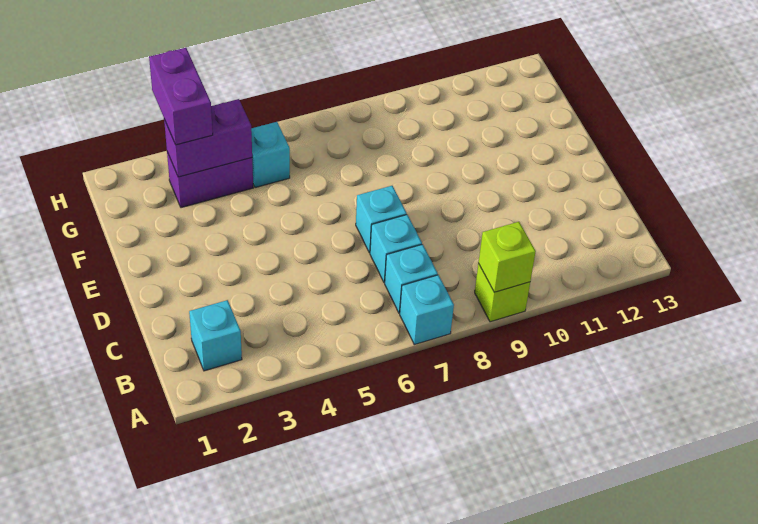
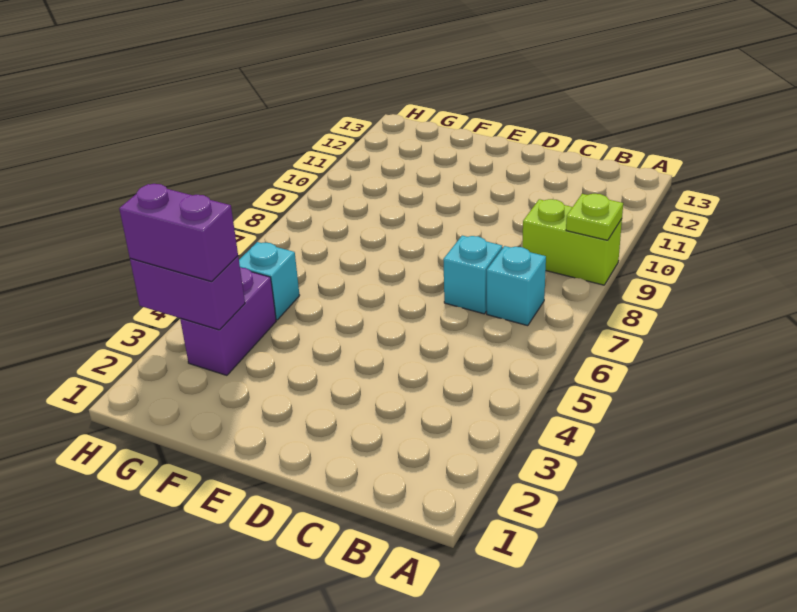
cyan 1x1 brick [400,275,454,345] -> none
lime 1x1 brick [475,264,530,322] -> lime 1x2 brick [522,199,622,285]
lime 1x1 brick [479,222,536,292] -> lime 1x1 plate [566,194,623,240]
cyan 1x1 brick [189,300,242,371] -> none
cyan 1x1 brick [356,186,407,253] -> none
purple 1x2 brick [164,99,252,177] -> purple 1x2 brick turned to [130,256,245,330]

